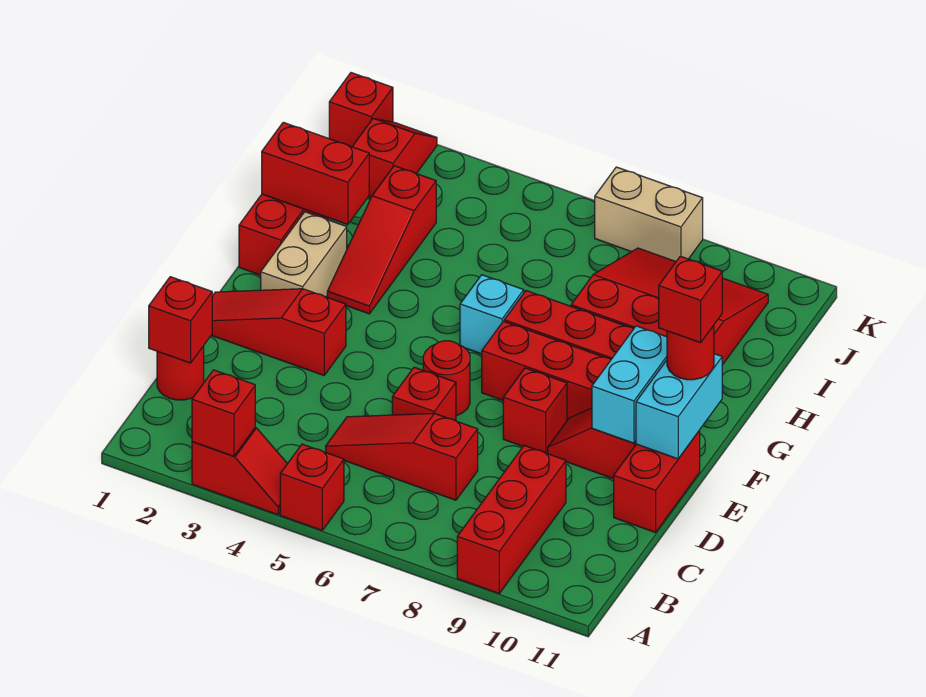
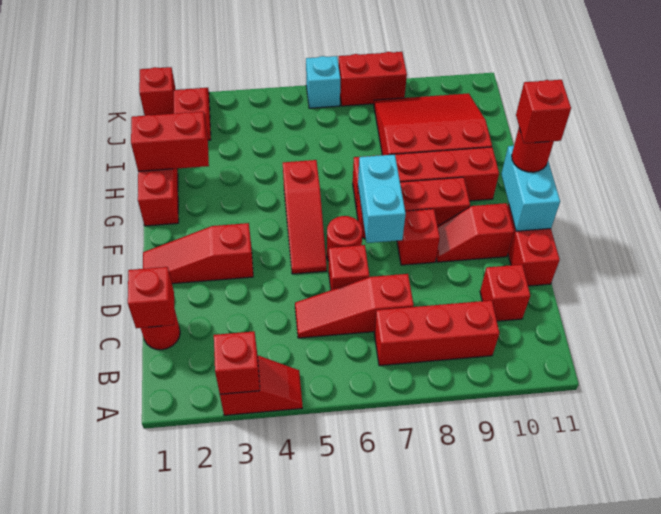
red 1x1 brick [280,444,344,530] -> red 1x1 brick moved to [480,265,530,321]
red 1x3 brick [457,446,566,593] -> red 1x3 brick turned to [374,300,499,366]
cyan 1x2 brick [592,326,667,443] -> cyan 1x2 brick moved to [358,154,406,243]
tan 1x2 brick [261,212,347,297] -> none
red 1x3 slope [327,166,436,314] -> red 1x3 slope moved to [283,160,327,274]
cyan 1x1 brick [460,275,524,354] -> cyan 1x1 brick moved to [306,56,340,108]
tan 1x2 brick [595,167,703,261] -> red 1x2 brick [339,52,407,106]

